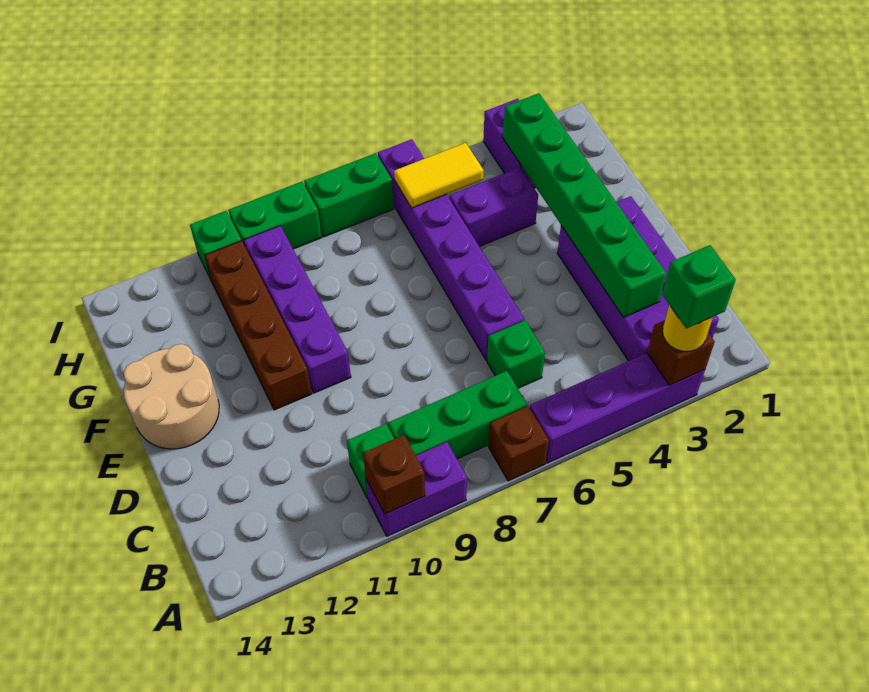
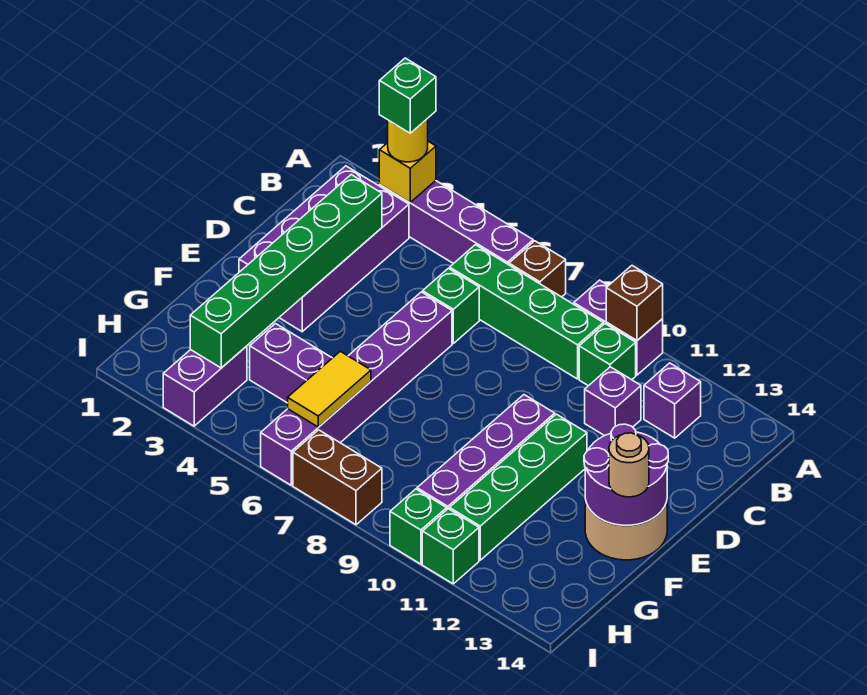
brown 1x1 brick [647,320,715,385] -> yellow 1x1 brick [379,141,436,202]
green 1x3 brick [388,371,527,459] -> green 1x4 brick [450,245,603,379]
none -> purple 1x1 brick [644,363,701,438]
none -> purple 1x1 brick [585,367,641,436]
brown 1x4 brick [205,241,312,410] -> green 1x4 brick [450,414,587,560]
none -> purple 2x2 round brick [584,424,668,525]
none -> tan 1x1 round brick [609,433,649,497]
yellow 1x2 tile [394,143,484,208] -> yellow 1x2 tile turned to [288,351,371,427]
green 1x2 brick [304,153,394,237] -> brown 1x2 brick [293,430,382,525]
green 1x2 brick [229,182,322,249] -> green 1x1 brick [390,489,447,564]

